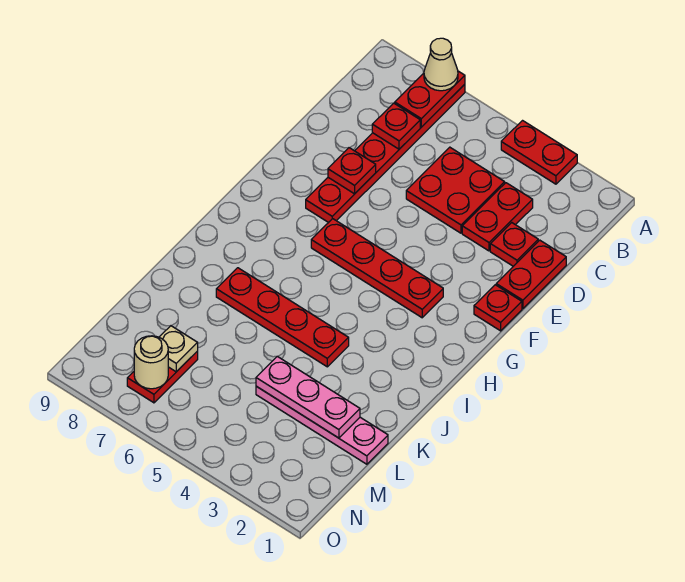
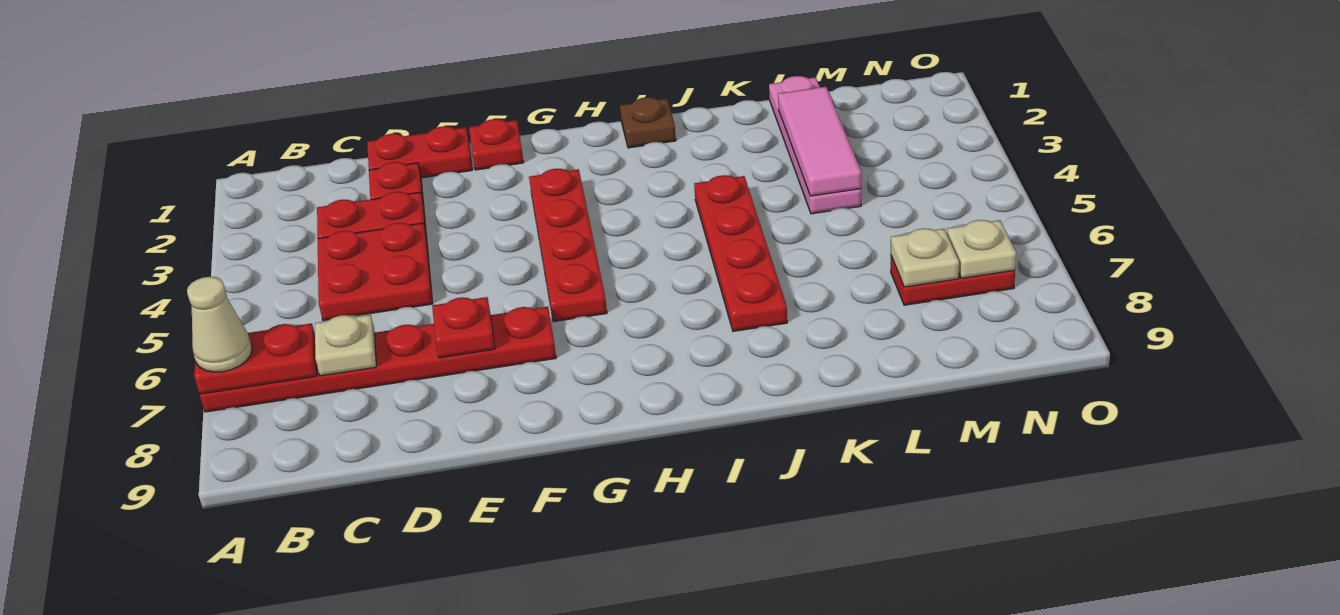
red 1x2 plate [501,121,577,184] -> none
red 1x1 plate [372,103,420,149] -> tan 1x1 plate [315,315,376,376]
none -> brown 1x1 plate [620,97,676,148]
pink 1x3 plate [256,356,360,438] -> pink 1x3 tile [778,87,861,196]
tan 1x1 round brick [134,336,168,389] -> tan 1x1 plate [947,220,1016,278]

